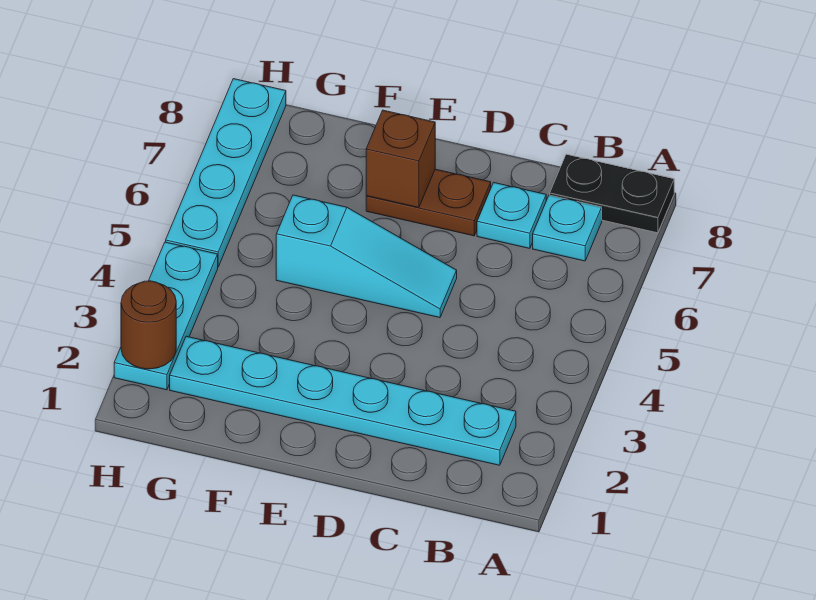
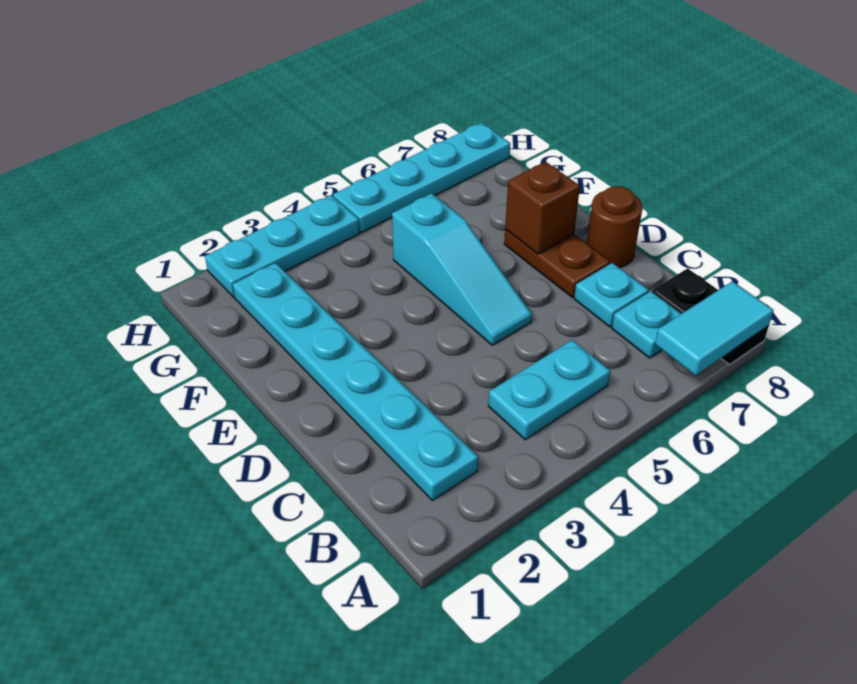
none -> cyan 1x2 tile [655,281,774,375]
none -> cyan 1x2 plate [488,340,610,440]
brown 1x1 round brick [121,281,176,369] -> brown 1x1 round brick moved to [587,186,642,268]

